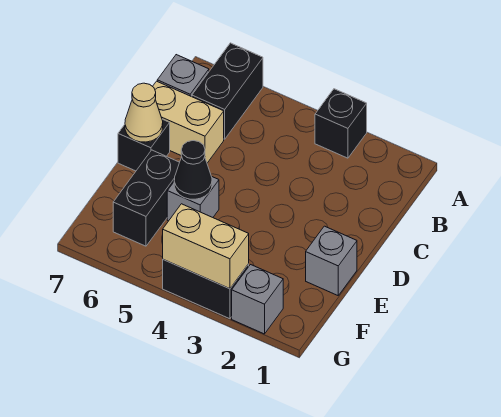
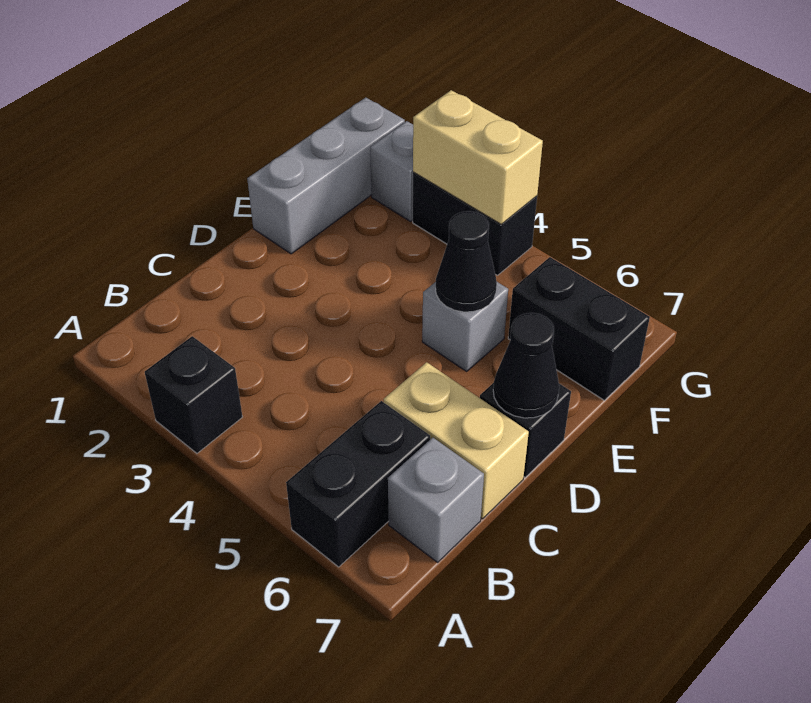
tan 1x1 cone [125,83,163,142] -> black 1x1 cone [493,313,559,418]
grey 1x1 brick [306,226,357,295] -> grey 1x3 brick [247,98,405,254]
black 1x2 brick [113,150,180,246] -> black 1x2 brick turned to [508,257,650,400]

